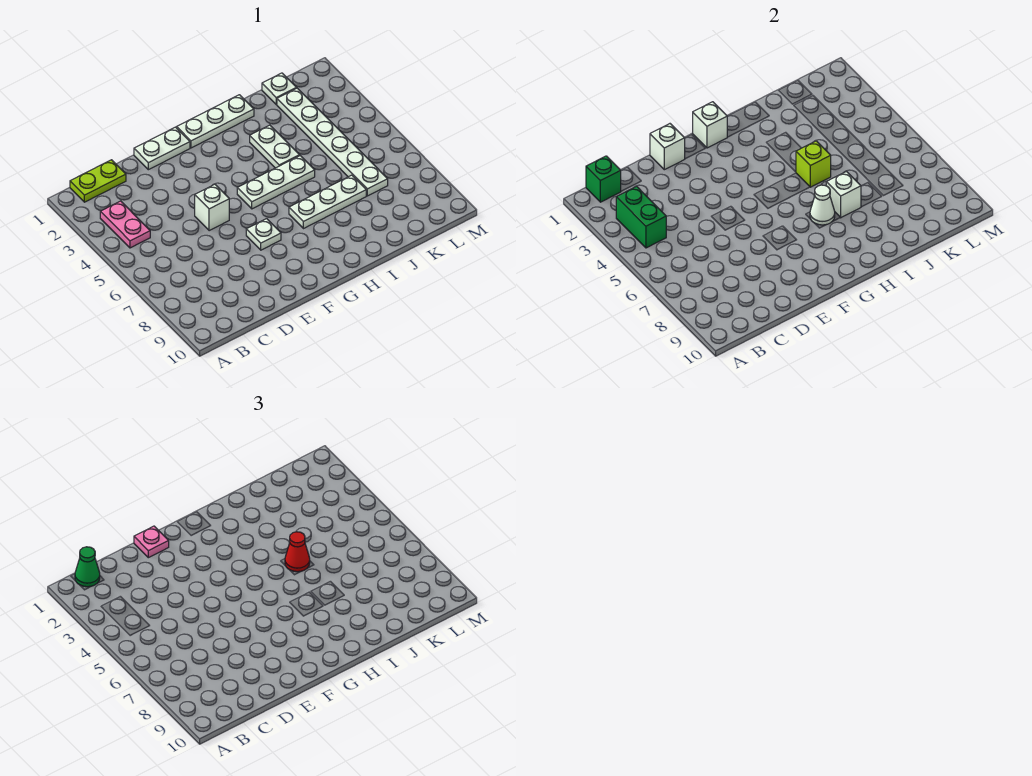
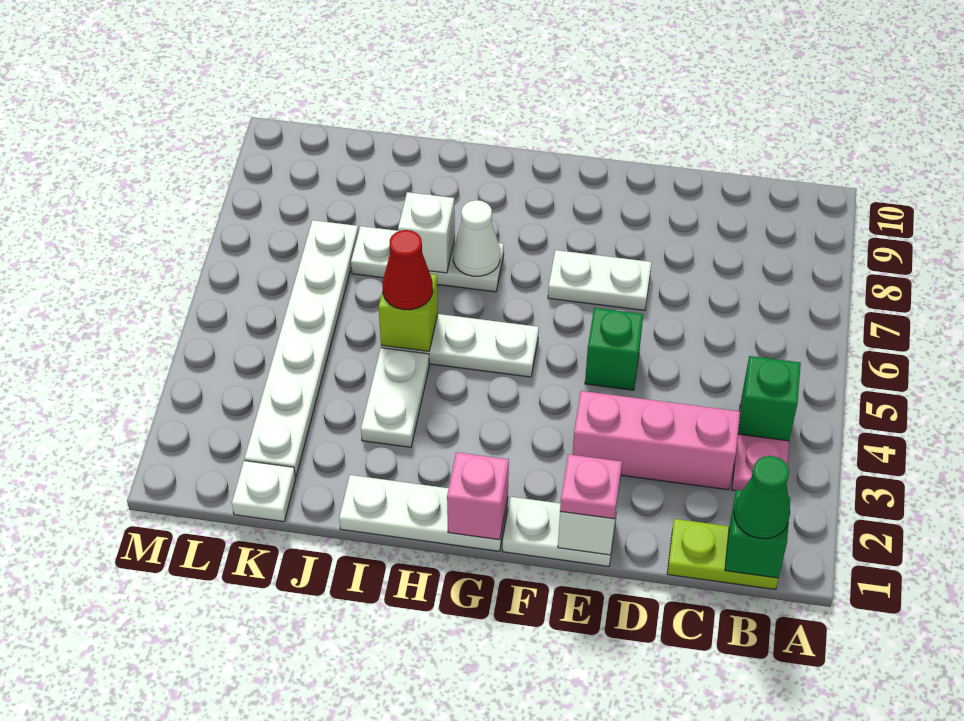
green 1x2 brick [616,186,666,248] -> green 1x1 brick [738,356,801,441]
none -> pink 1x3 brick [572,391,740,490]
white 1x1 brick [195,184,229,231] -> green 1x1 brick [585,308,643,390]
white 1x1 plate [246,219,281,250] -> white 1x2 plate [548,250,651,310]
white 1x1 brick [693,102,727,148] -> pink 1x1 brick [447,452,509,540]

